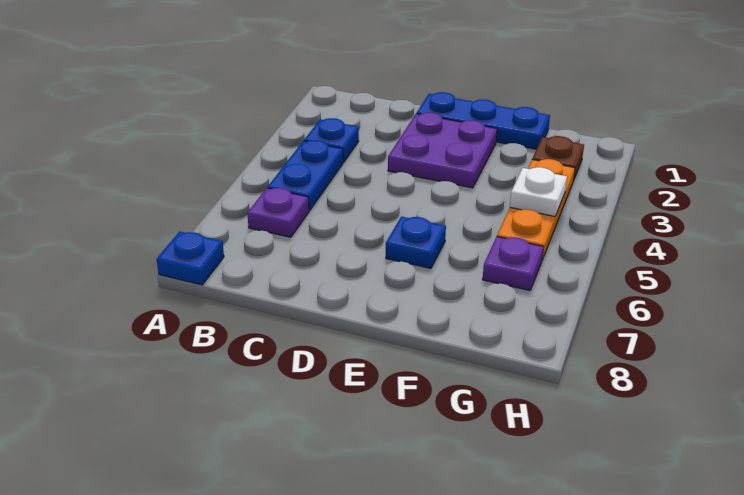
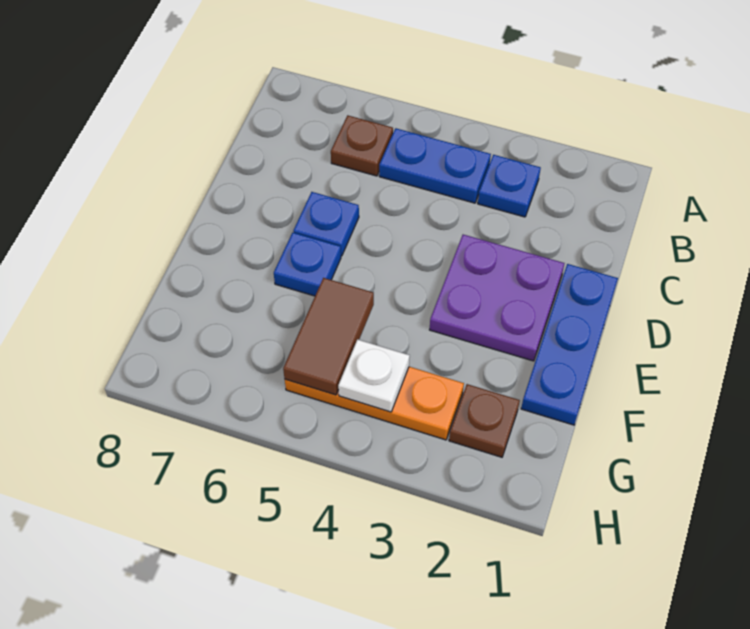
blue 1x1 plate [156,231,224,285] -> blue 1x1 plate moved to [293,192,359,256]
purple 1x1 plate [247,188,309,237] -> brown 1x1 plate [331,115,393,176]
none -> brown 1x2 tile [283,278,374,395]
purple 1x1 plate [483,237,543,290] -> none

